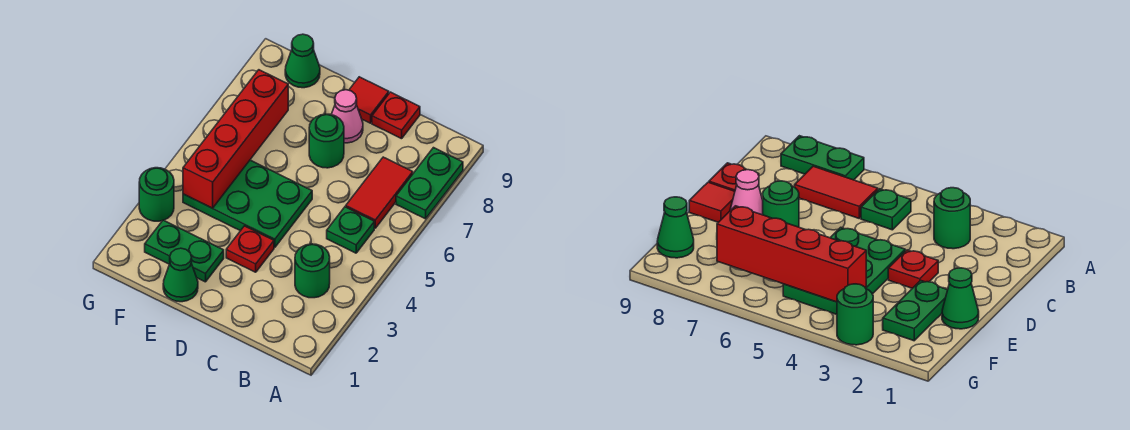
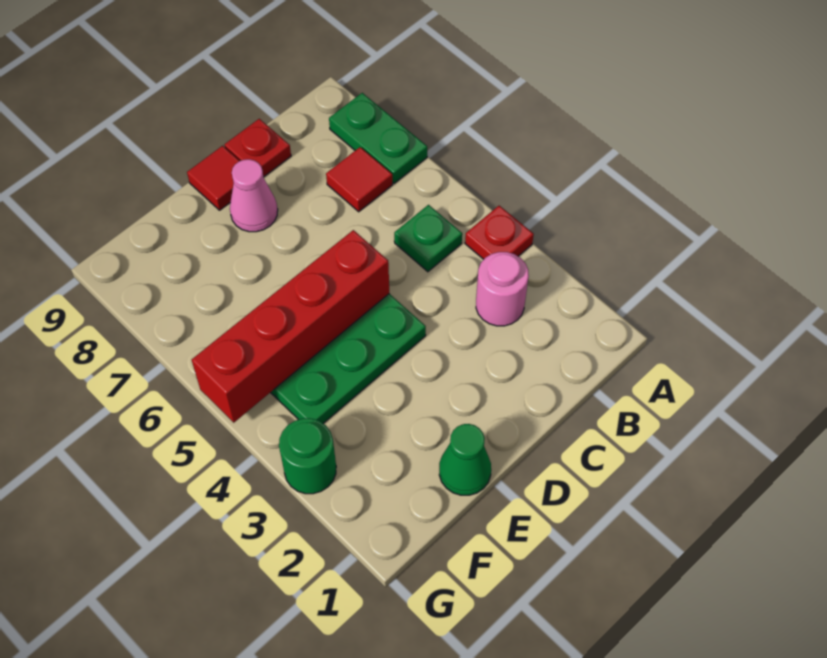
green 1x1 round brick [295,244,330,298] -> pink 1x1 round brick [476,252,529,326]
red 1x2 tile [346,157,413,228] -> red 1x1 tile [326,147,392,212]
red 1x1 plate [226,226,274,272] -> red 1x1 plate moved to [465,206,534,259]
green 1x1 round brick [309,114,344,168] -> none
green 1x2 plate [145,220,224,282] -> none
red 1x4 brick [183,70,288,208] -> red 1x4 brick turned to [192,230,389,423]
green 1x1 cone [285,34,320,88] -> none

